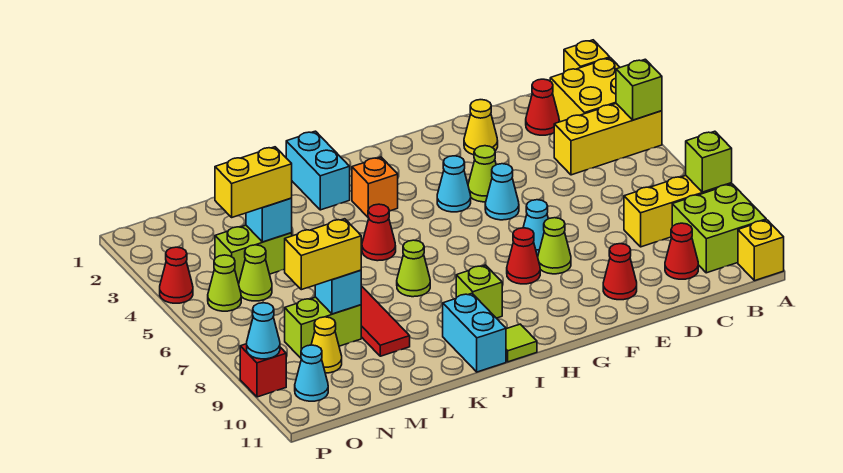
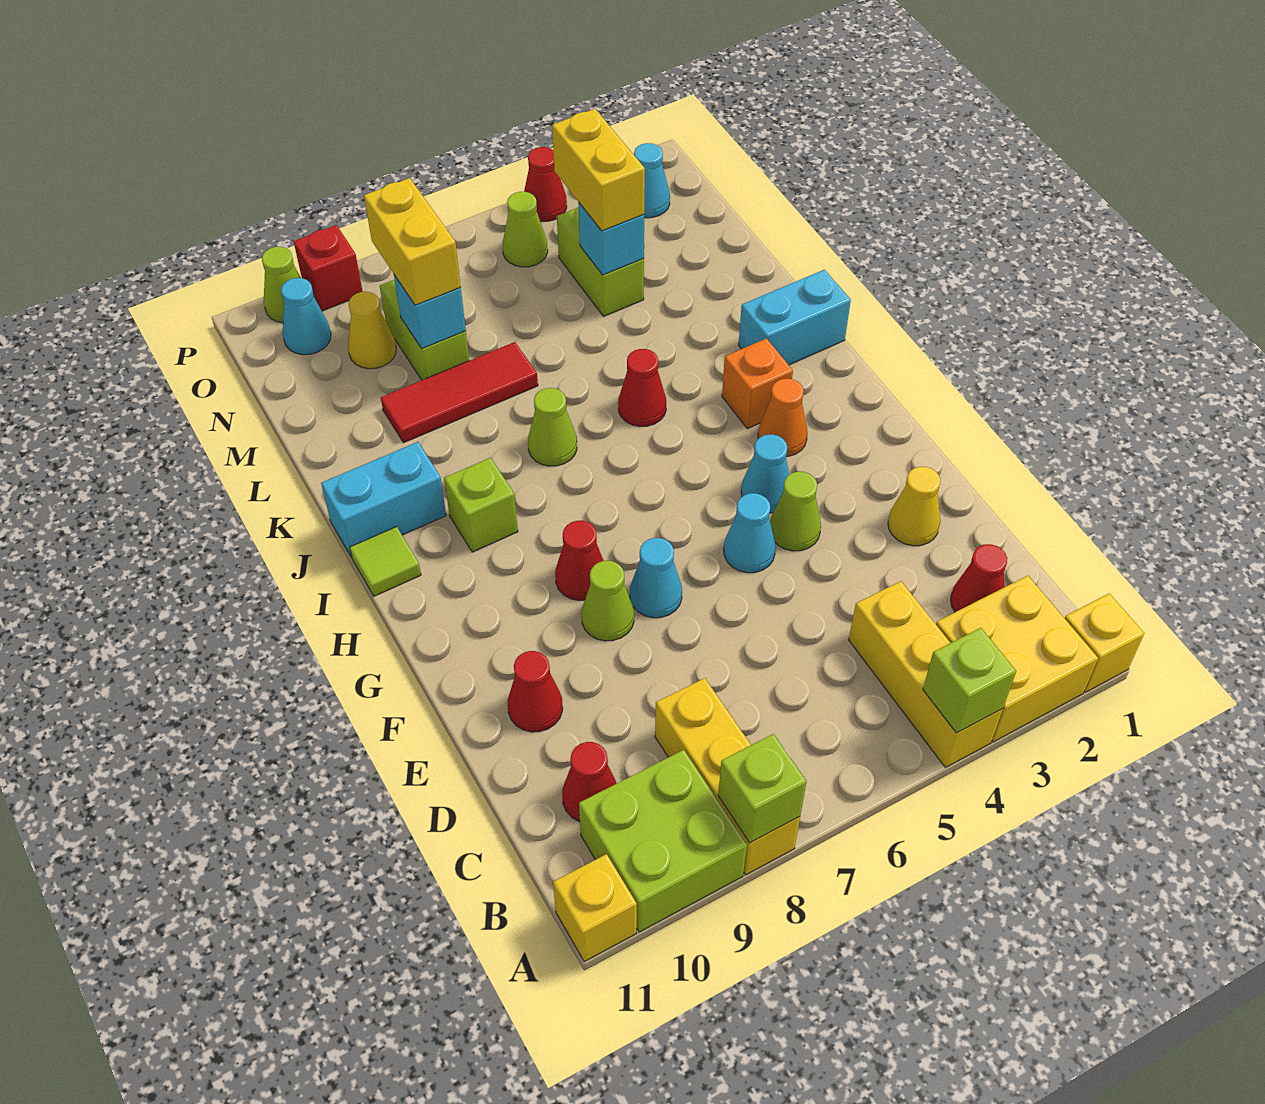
none -> orange 1x1 cone [758,379,808,456]
lime 1x1 cone [239,245,272,301] -> lime 1x1 cone moved to [262,247,301,323]
cyan 1x1 cone [247,303,280,359] -> cyan 1x1 cone moved to [634,143,670,218]

